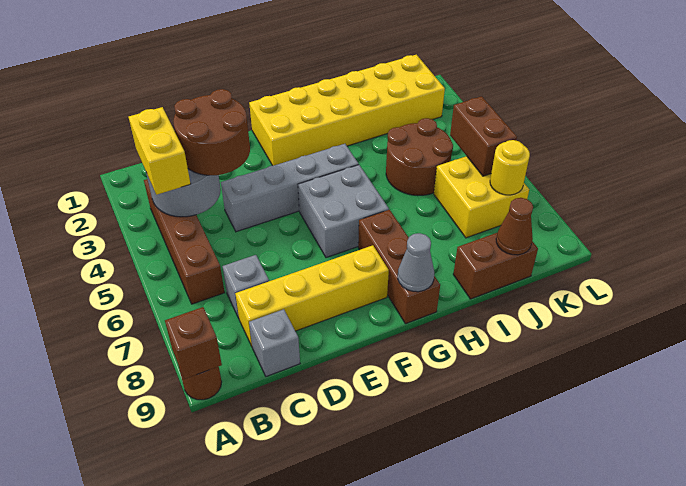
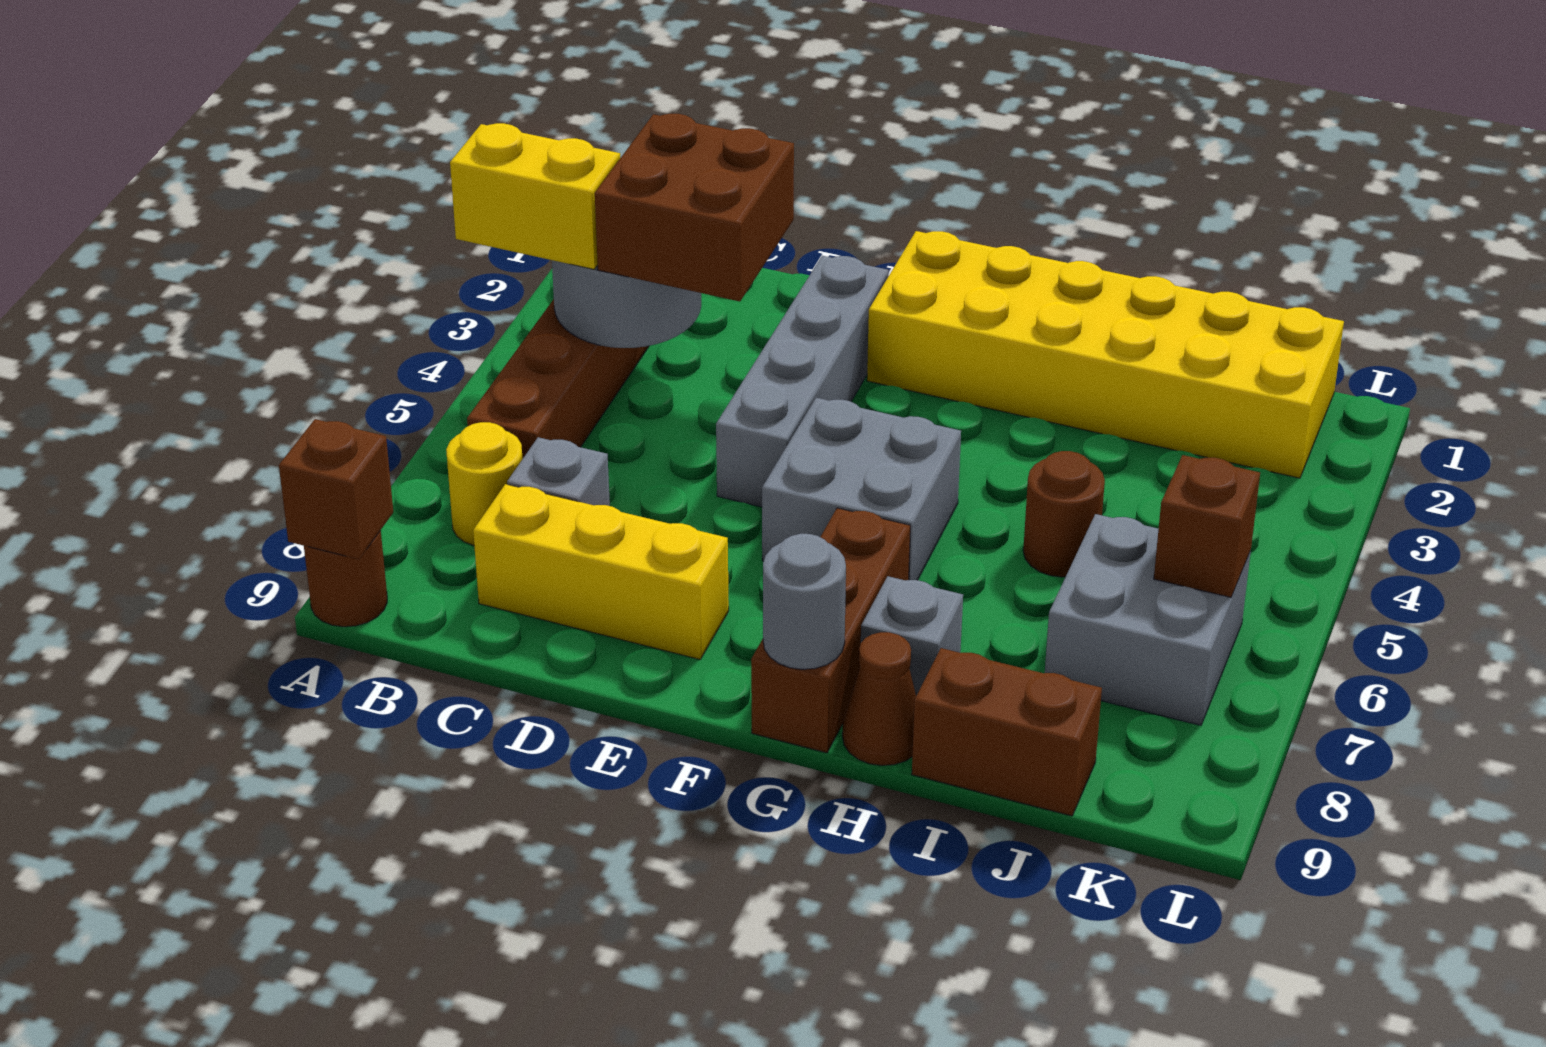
yellow 1x2 brick [129,107,191,195] -> yellow 1x2 brick turned to [450,123,620,269]
brown 2x2 round brick [173,89,250,175] -> brown 2x2 brick [595,114,794,301]
yellow 1x4 brick [235,245,389,346] -> yellow 1x3 brick [473,484,729,659]
grey 1x1 brick [249,309,300,377] -> grey 1x1 brick moved to [861,576,963,696]
grey 1x4 brick [221,144,359,232] -> grey 1x4 brick turned to [716,256,889,507]
grey 1x1 cone [398,233,434,292] -> grey 1x1 round brick [763,534,846,669]
brown 2x2 round brick [386,118,453,196] -> brown 1x1 round brick [1023,451,1105,577]
yellow 2x2 brick [434,156,529,238] -> grey 2x2 brick [1045,514,1251,725]
brown 1x1 cone [496,198,533,255] -> brown 1x1 cone moved to [842,632,916,765]
brown 1x2 brick [450,96,517,176] -> brown 1x1 brick [1154,455,1260,597]
yellow 1x1 round brick [490,140,530,195] -> yellow 1x1 round brick moved to [446,422,522,545]

